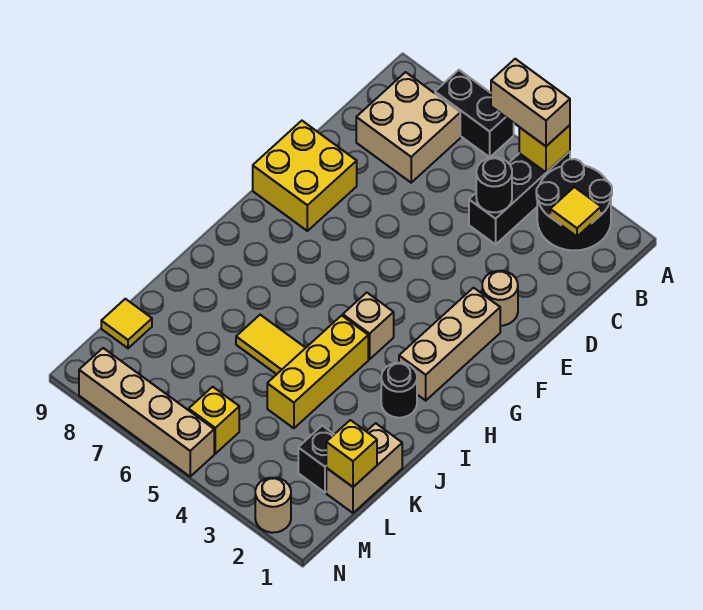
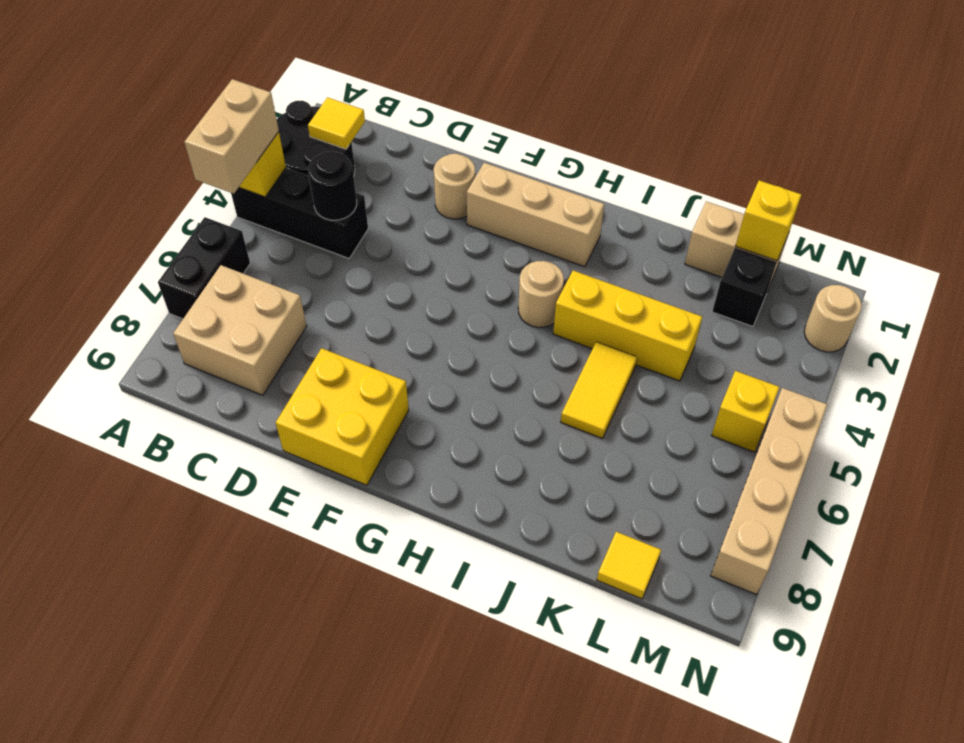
tan 1x1 brick [343,293,394,359] -> tan 1x1 round brick [518,261,564,328]
black 1x1 round brick [381,363,417,418] -> none

